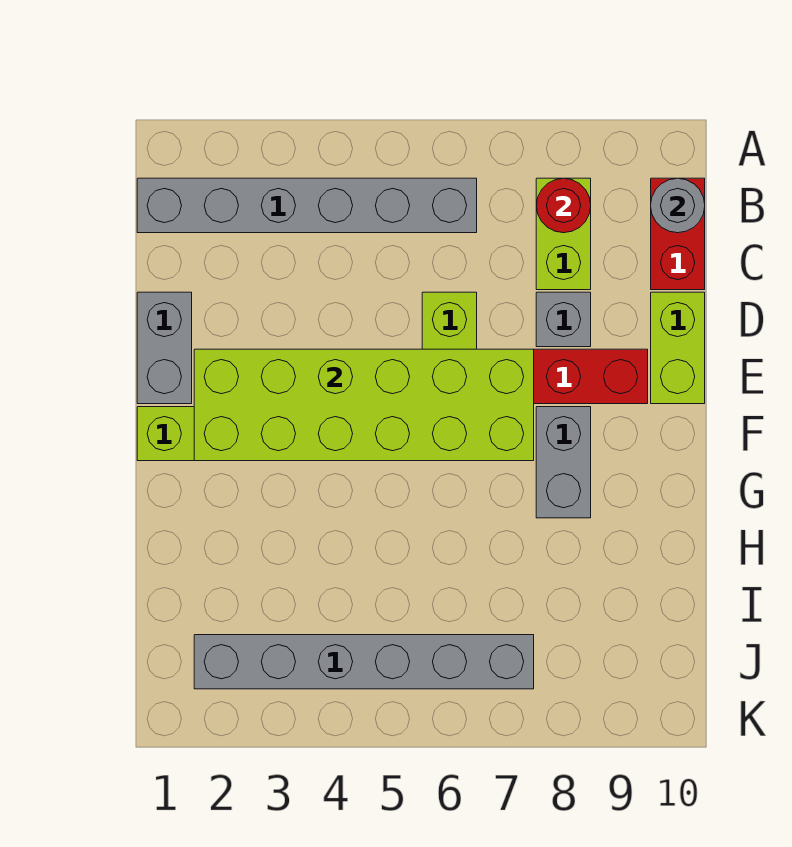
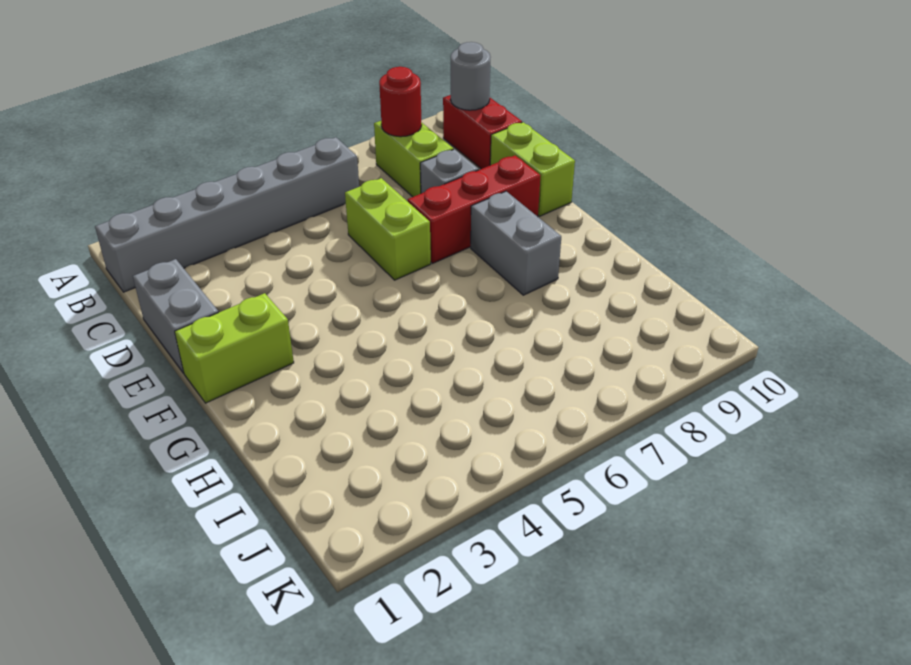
lime 2x6 brick [194,349,534,461] -> none
grey 1x6 brick [194,635,534,689] -> none

